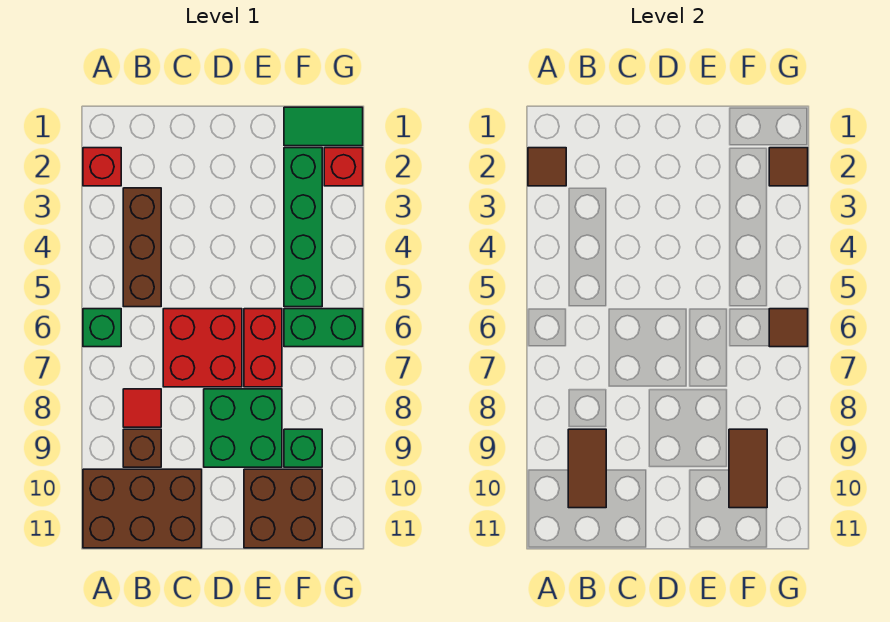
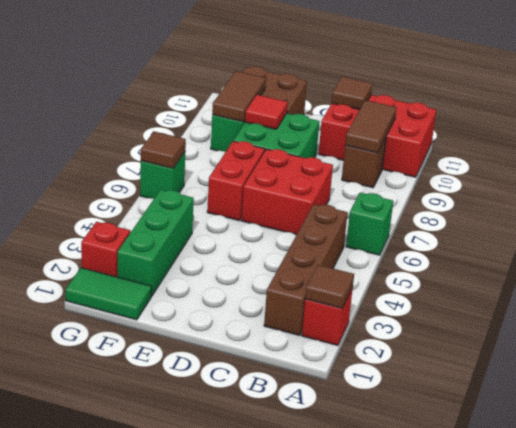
brown 2x3 brick [83,469,202,548] -> red 2x3 brick [318,95,436,177]
brown 1x3 brick [123,188,161,307] -> brown 1x4 brick [264,204,348,336]
red 1x1 tile [123,389,161,427] -> red 1x1 tile moved to [245,95,288,129]
green 1x4 brick [284,148,322,307] -> green 1x3 brick [118,190,194,297]
green 1x2 brick [284,309,363,347] -> green 1x1 brick [140,152,185,199]
brown 1x1 tile [769,148,808,186] -> brown 1x1 tile moved to [332,77,372,110]

